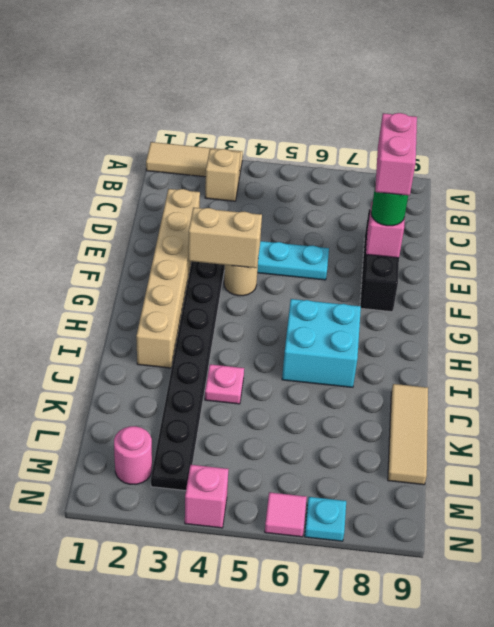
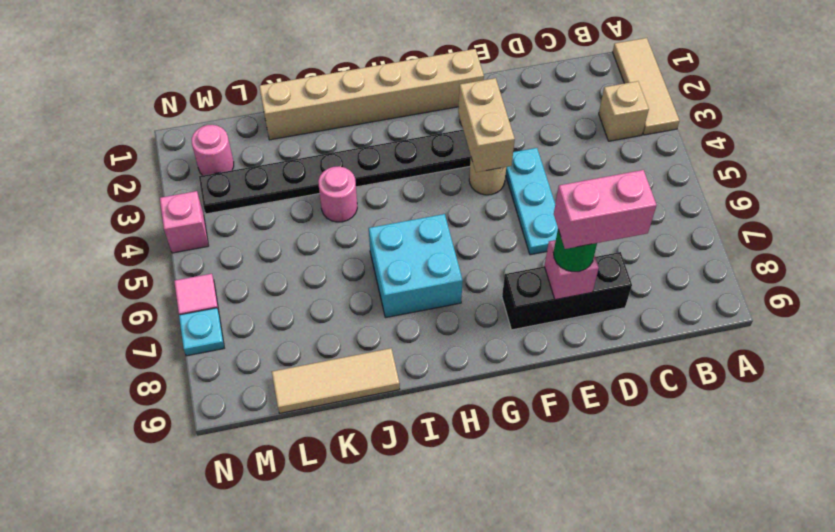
tan 1x6 brick [136,189,200,368] -> tan 1x6 brick moved to [259,49,484,140]
pink 1x1 plate [205,364,244,404] -> pink 1x1 round brick [318,166,357,222]

